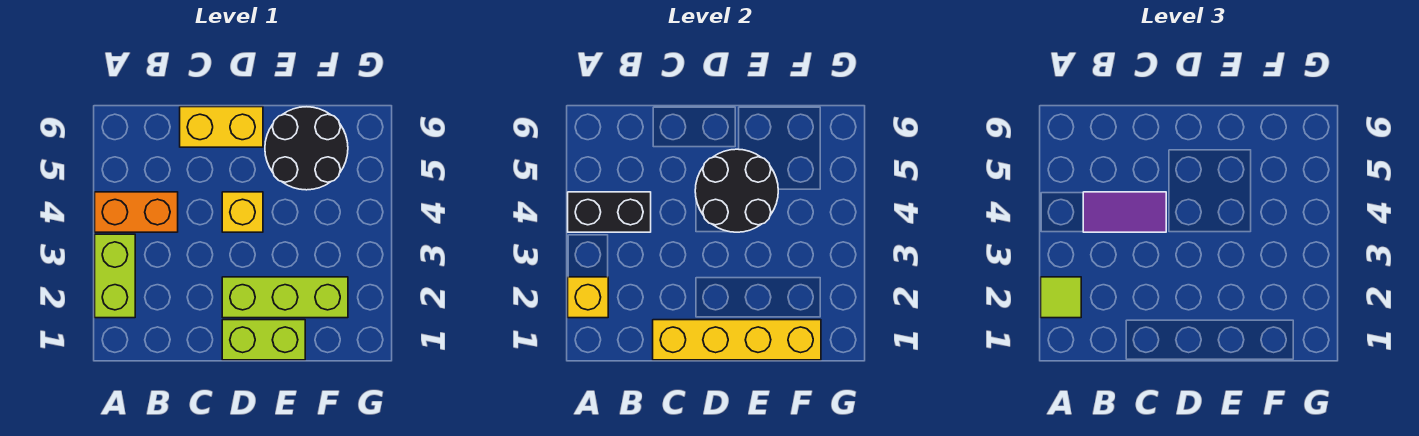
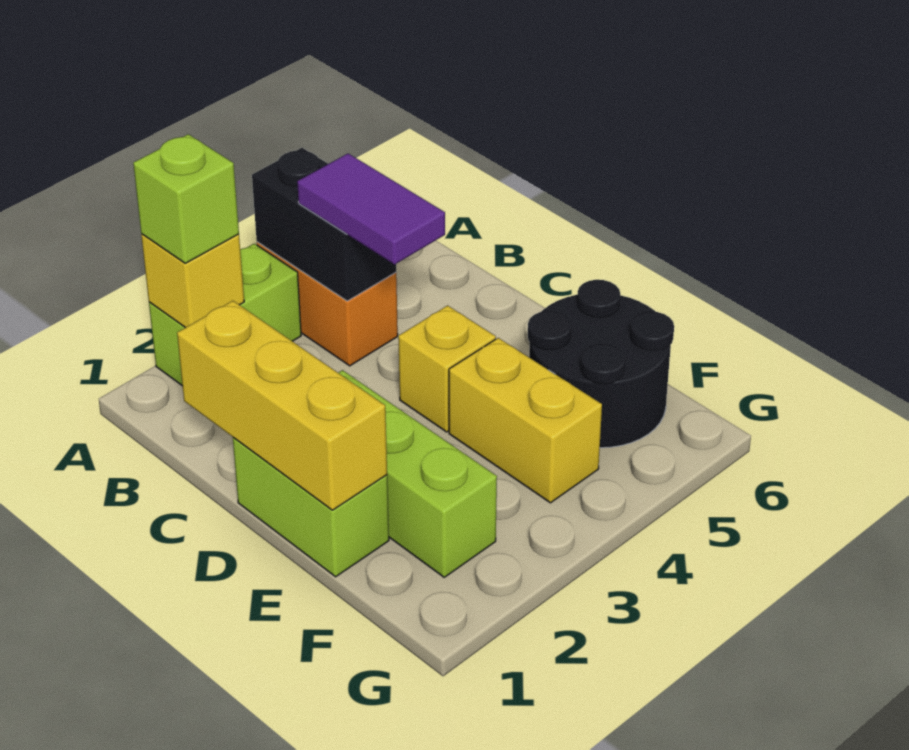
lime 1x1 tile [1041,277,1081,318] -> lime 1x1 brick [133,134,239,263]
yellow 1x4 brick [653,320,821,360] -> yellow 1x3 brick [177,301,387,510]
yellow 1x2 brick [180,107,263,147] -> yellow 1x2 brick moved to [449,338,602,503]
black 2x2 round brick [695,149,778,232] -> none

